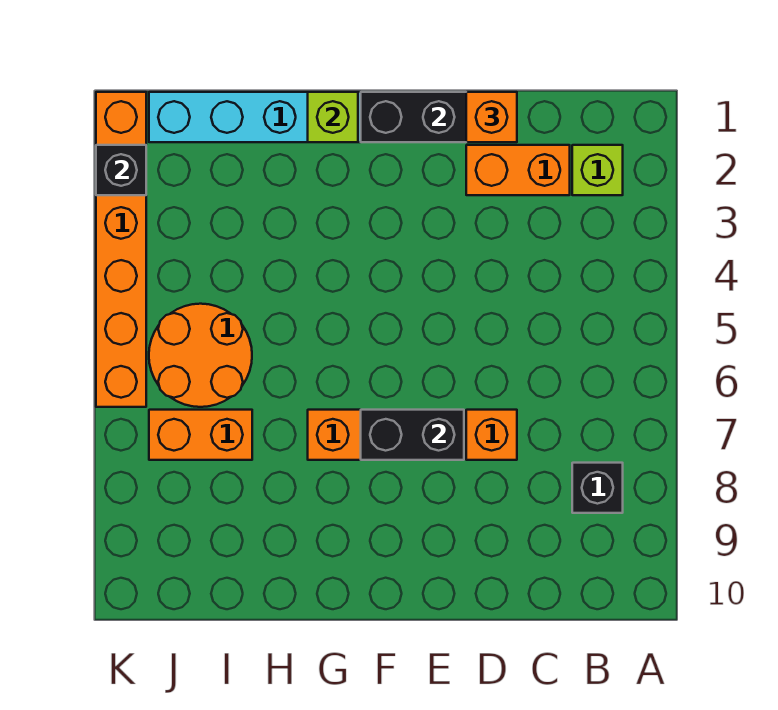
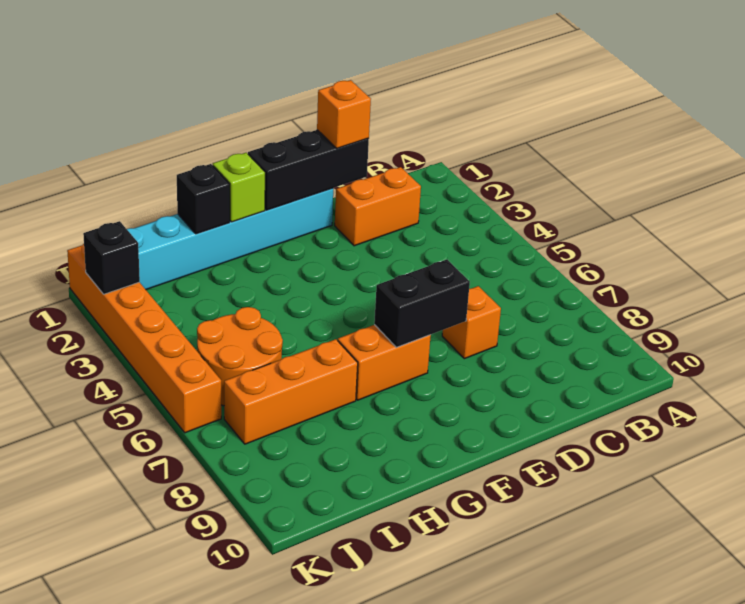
lime 1x1 brick [572,145,623,195] -> none
black 1x1 brick [572,463,623,513] -> black 1x1 brick moved to [177,164,230,234]
orange 1x2 brick [149,410,252,460] -> orange 1x3 brick [224,339,358,444]

